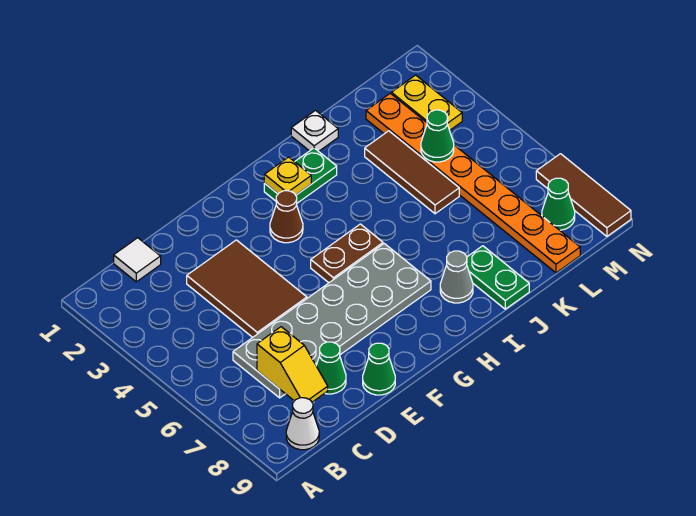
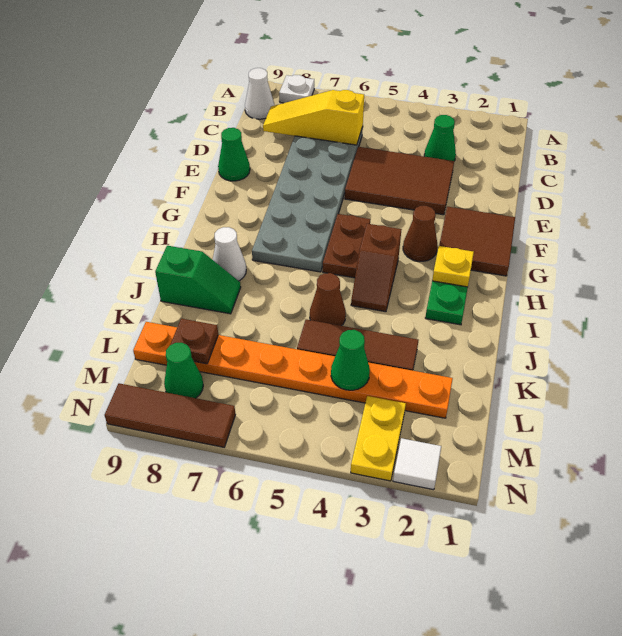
white 1x1 tile [114,238,161,282] -> white 1x1 tile moved to [393,438,441,490]
yellow 1x2 slope [257,327,328,402] -> yellow 1x3 slope [263,90,364,145]
green 1x1 cone [316,342,346,394] -> green 1x1 cone moved to [424,115,456,161]
none -> brown 2x2 tile [439,207,515,276]
none -> brown 1x2 slope [351,224,402,312]
grey 1x1 cone [440,251,473,303] -> white 1x1 cone [213,227,246,281]
white 1x1 plate [291,110,338,151] -> white 1x1 plate moved to [279,75,314,103]
none -> brown 1x1 cone [310,273,346,326]
green 1x2 plate [467,246,529,309] -> green 1x2 slope [155,246,241,314]
none -> brown 1x1 plate [170,319,218,364]
yellow 1x2 plate [391,75,462,130] -> yellow 1x2 plate turned to [351,396,406,481]

